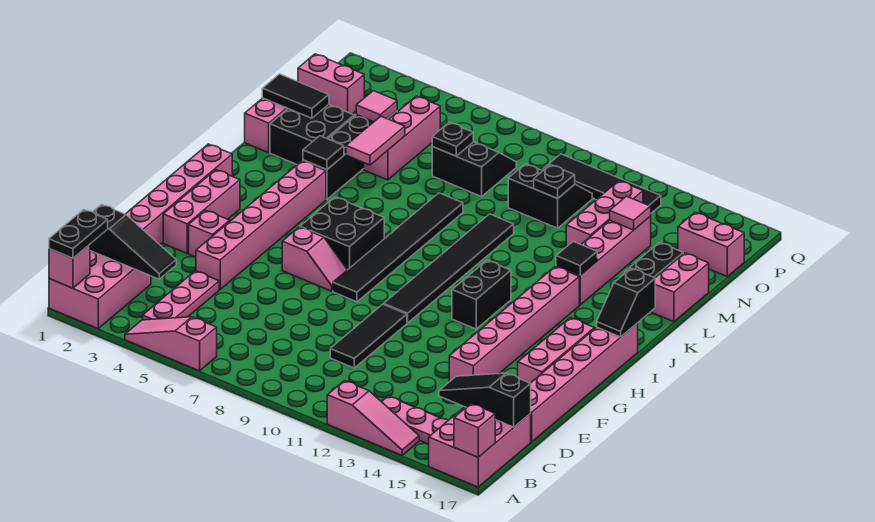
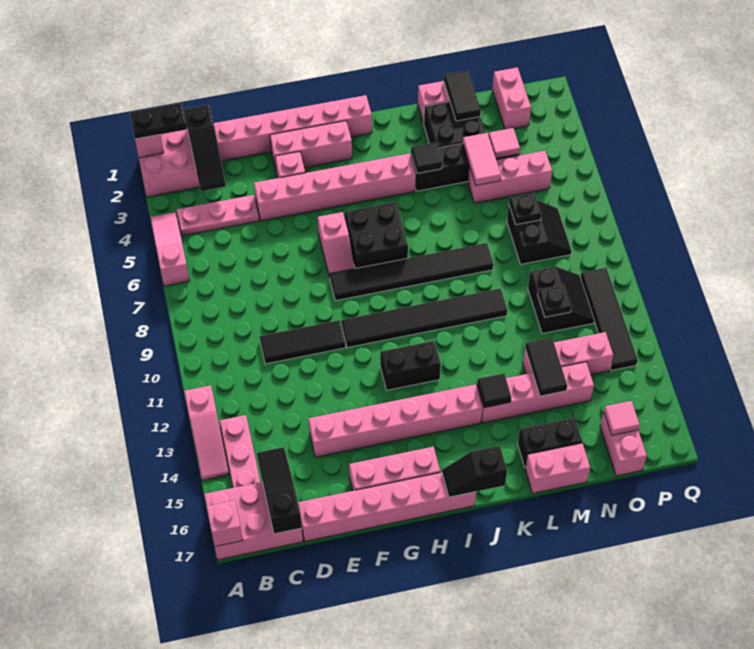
pink 1x2 tile [346,116,405,165] -> pink 1x2 tile turned to [463,133,501,185]
none -> black 1x2 tile [525,338,567,396]
pink 1x1 tile [610,196,651,230] -> pink 1x1 tile moved to [604,401,640,435]

